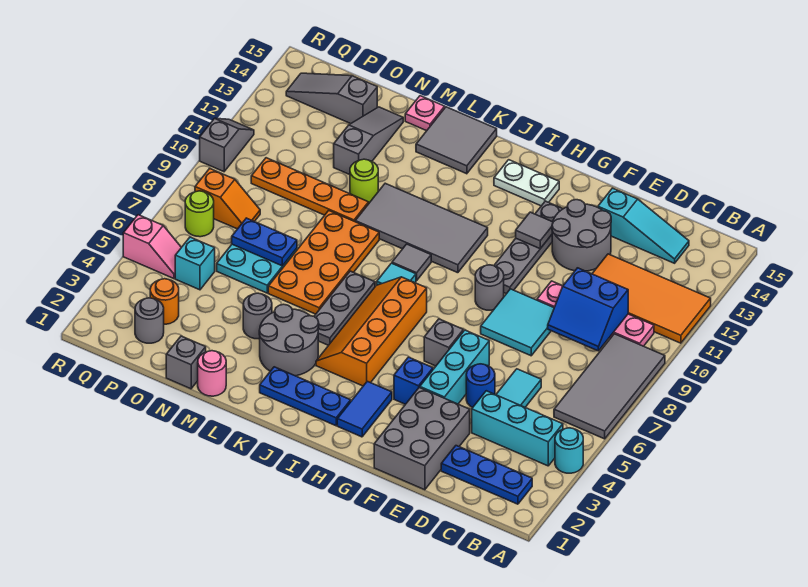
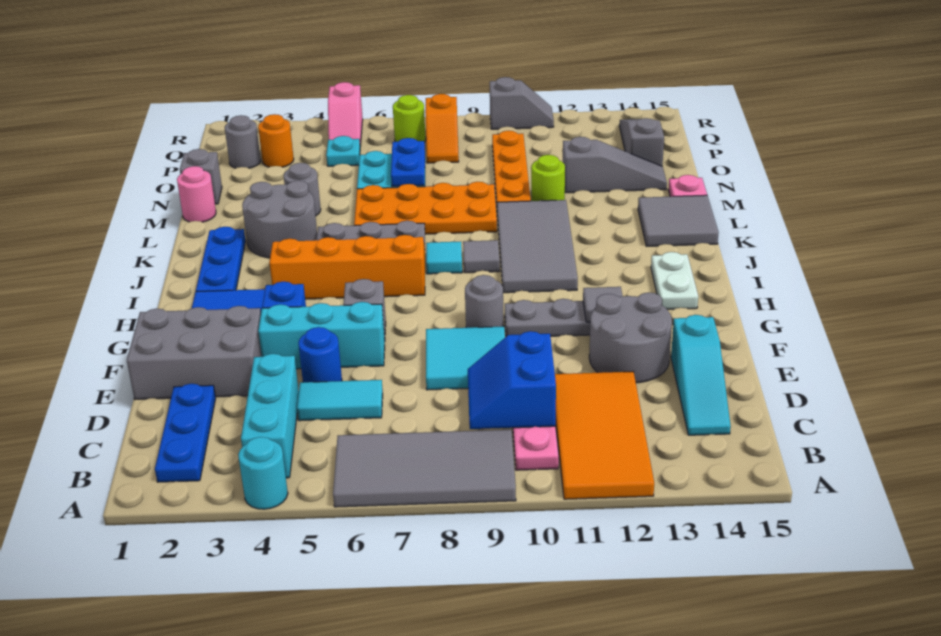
cyan 1x1 brick [175,237,215,290] -> cyan 1x1 plate [326,136,360,166]

